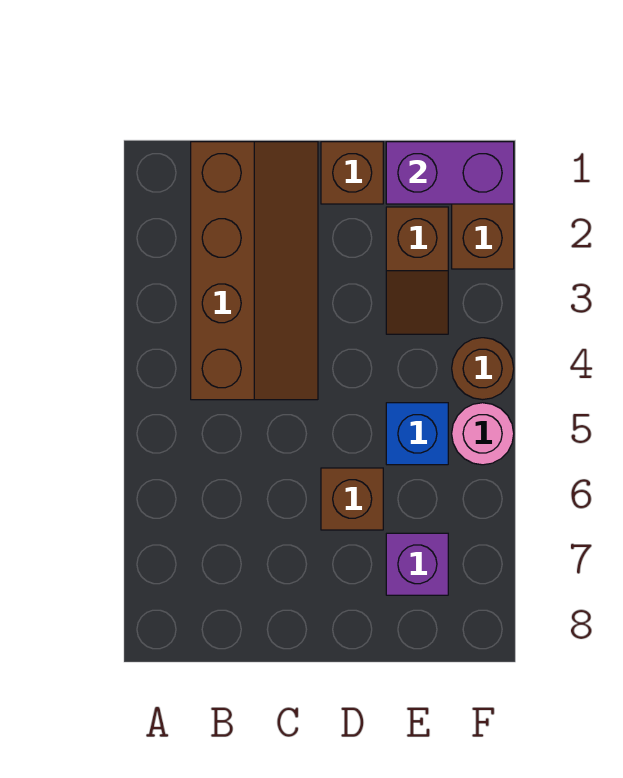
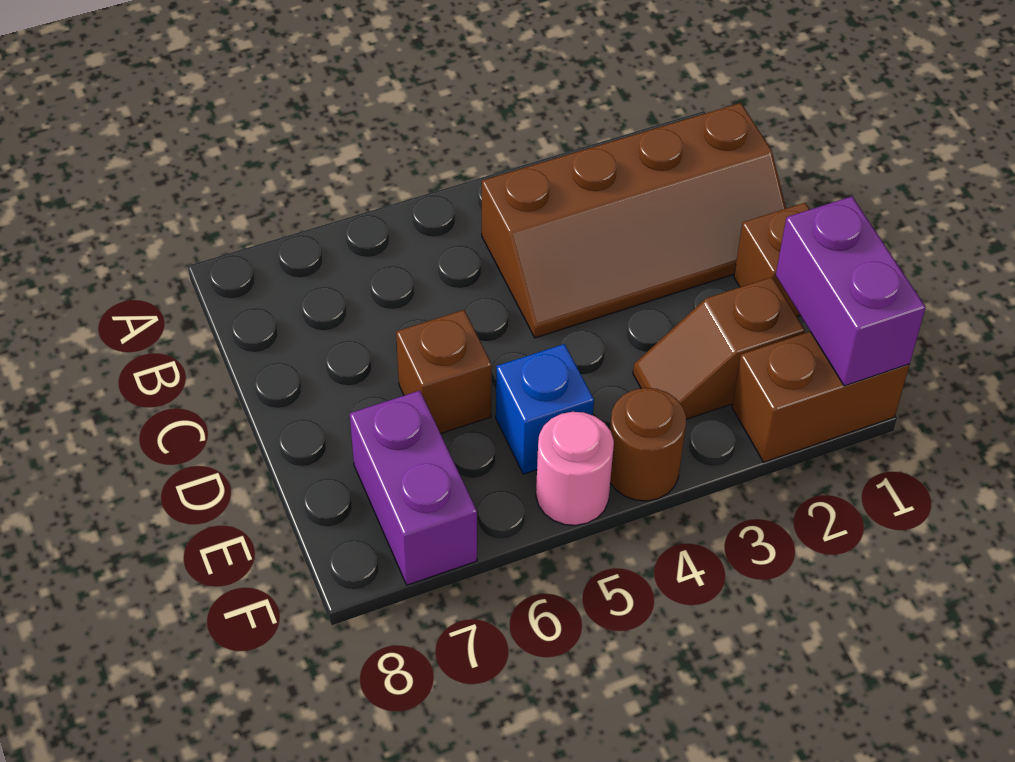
purple 1x1 brick [386,533,448,595] -> purple 1x2 brick [350,391,477,585]

